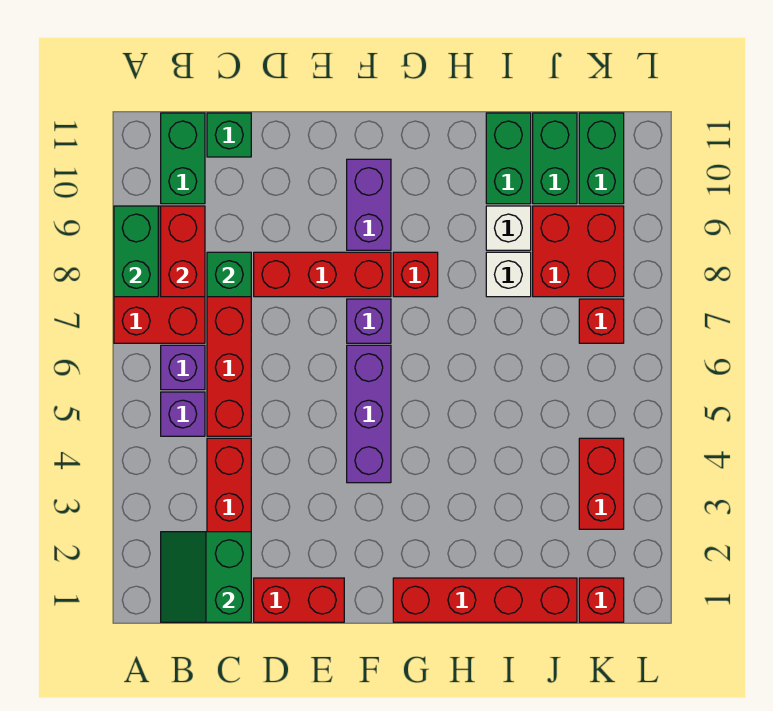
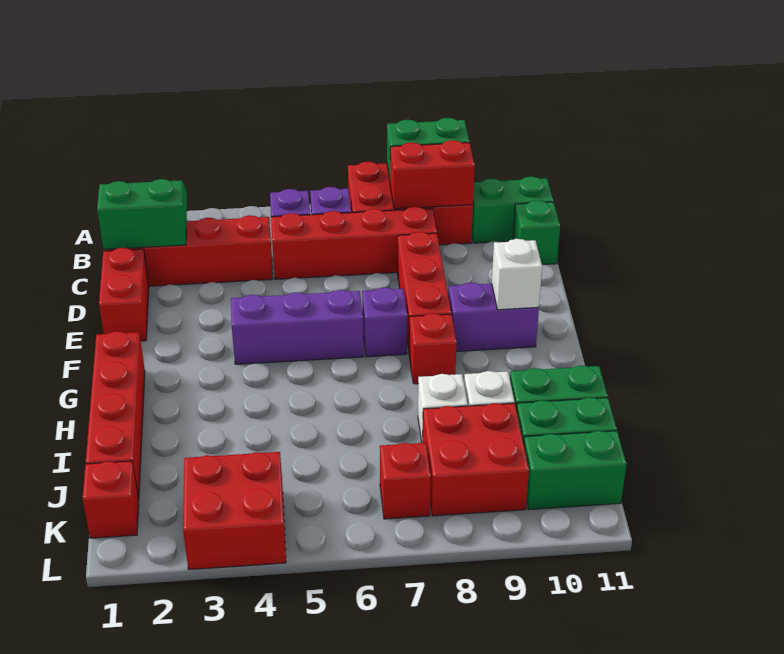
green 1x1 brick [207,252,251,297] -> none
none -> white 1x1 brick [492,239,542,310]
red 1x2 brick [579,438,624,529] -> red 2x2 brick [183,452,286,569]

